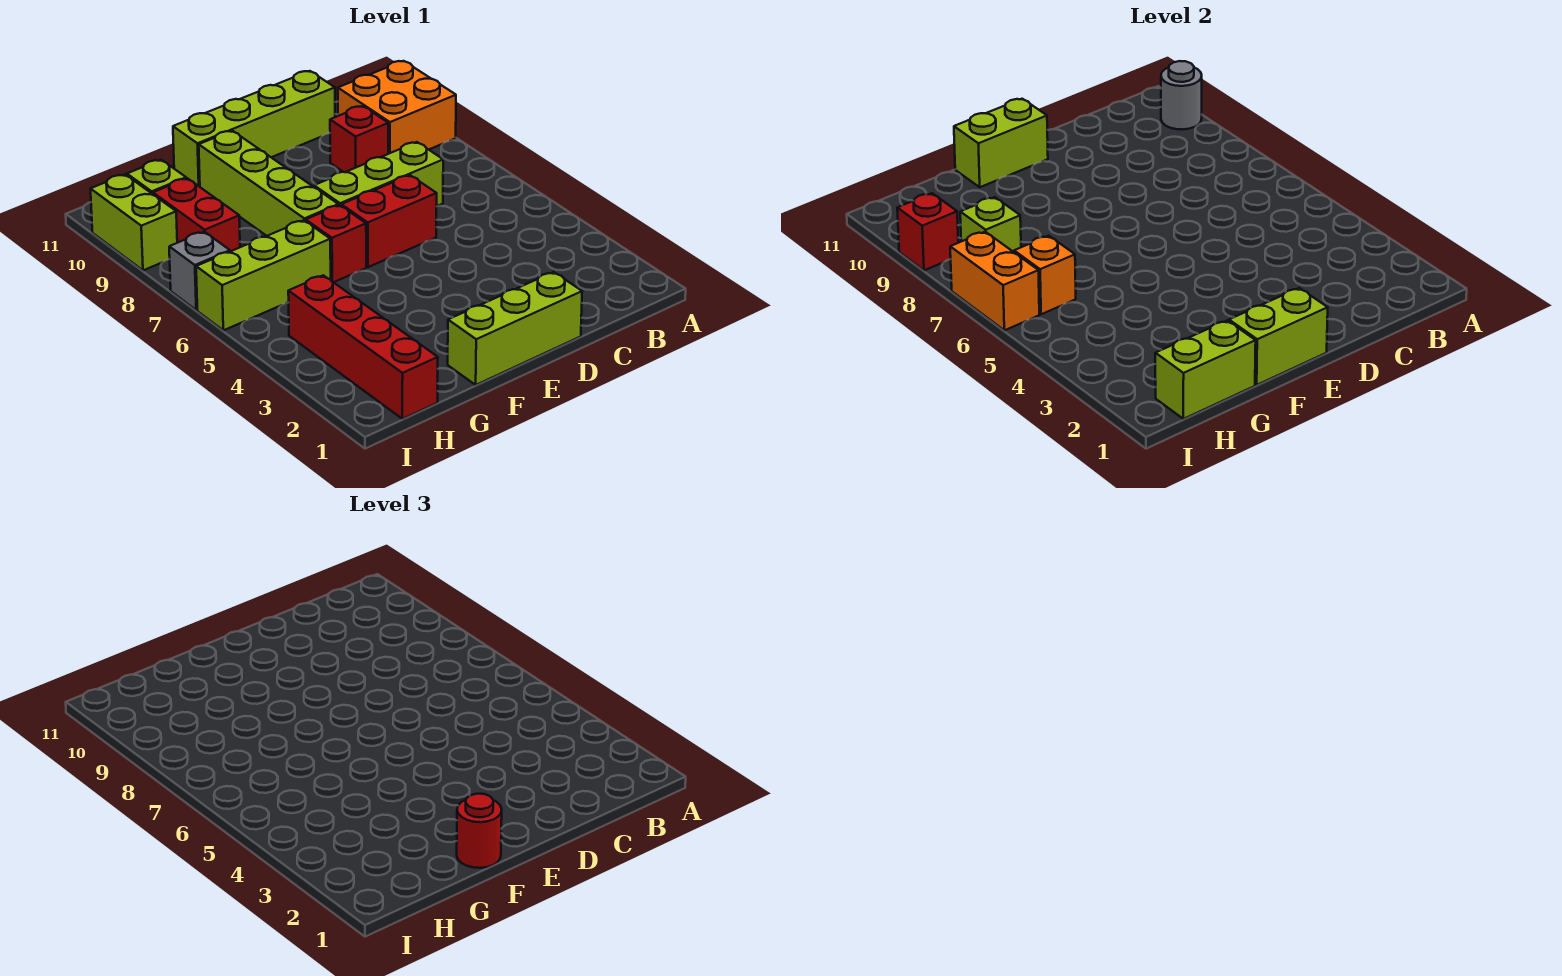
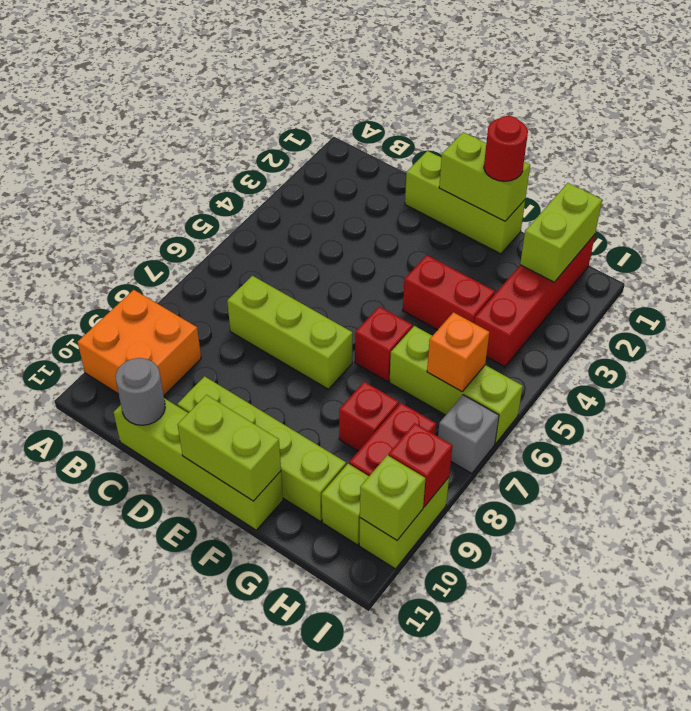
grey 1x1 round brick [1161,61,1202,129] -> grey 1x1 round brick moved to [115,358,165,425]
red 1x1 brick [330,106,388,172] -> red 1x1 brick moved to [339,382,399,451]
red 1x2 brick [341,175,437,267] -> red 1x2 brick moved to [403,255,495,330]
lime 1x4 brick [199,131,338,236] -> lime 1x4 brick turned to [177,376,346,522]
lime 1x2 brick [1155,320,1256,419] -> lime 1x2 brick turned to [520,183,602,282]
lime 1x1 brick [960,197,1021,252] -> lime 1x1 brick moved to [360,455,426,540]
orange 1x2 brick [950,232,1039,330] -> none

